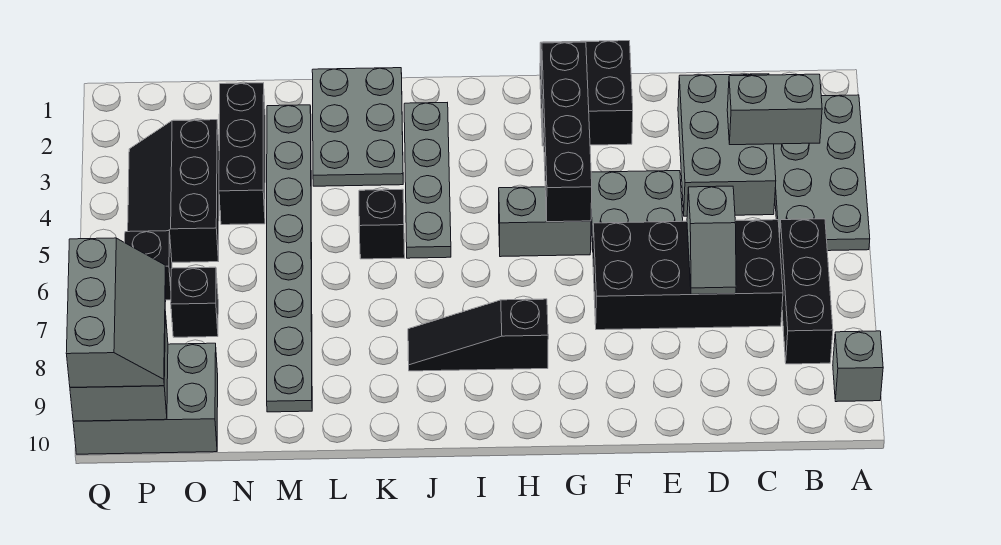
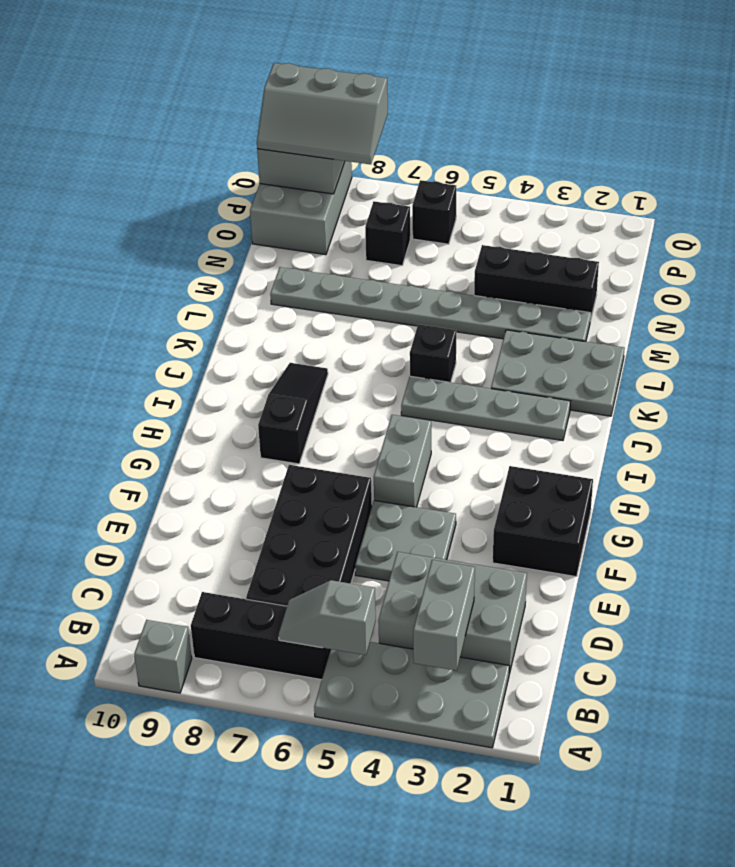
grey 1x2 slope [687,186,736,294] -> grey 1x2 slope moved to [279,580,376,655]
black 1x4 brick [542,42,592,222] -> none
black 2x3 slope [128,120,219,262] -> none

